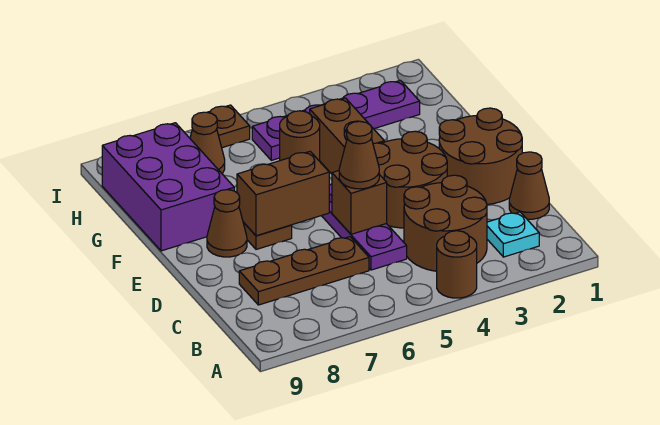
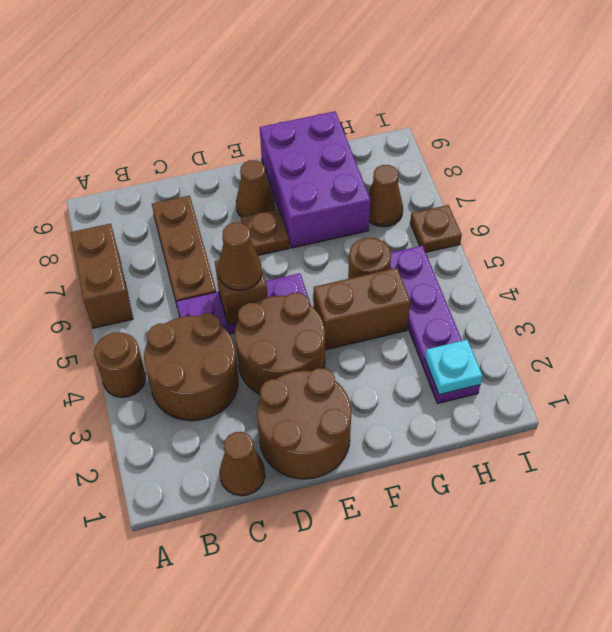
cyan 1x1 plate [487,212,539,257] -> cyan 1x1 plate moved to [425,340,482,395]
brown 1x2 brick [237,152,329,236] -> brown 1x2 brick moved to [70,224,133,328]
purple 2x3 brick [102,123,234,251] -> purple 2x3 brick turned to [260,111,370,248]

